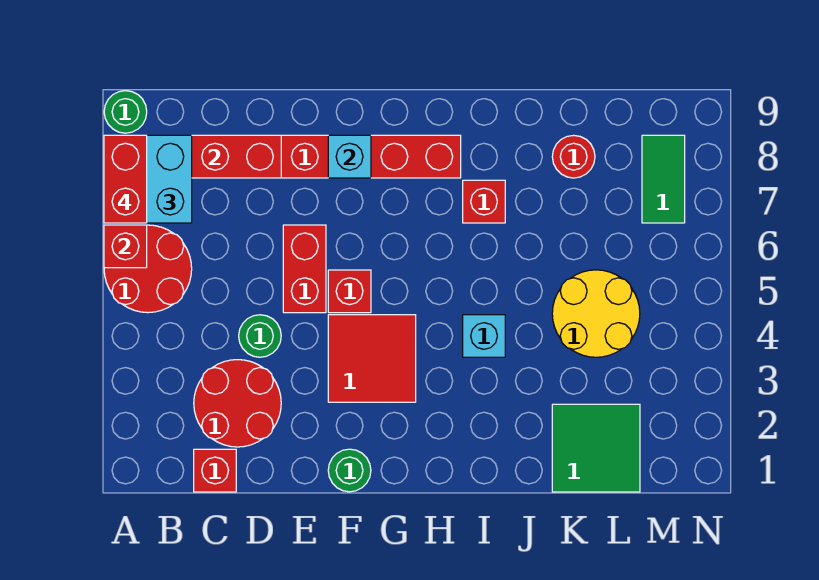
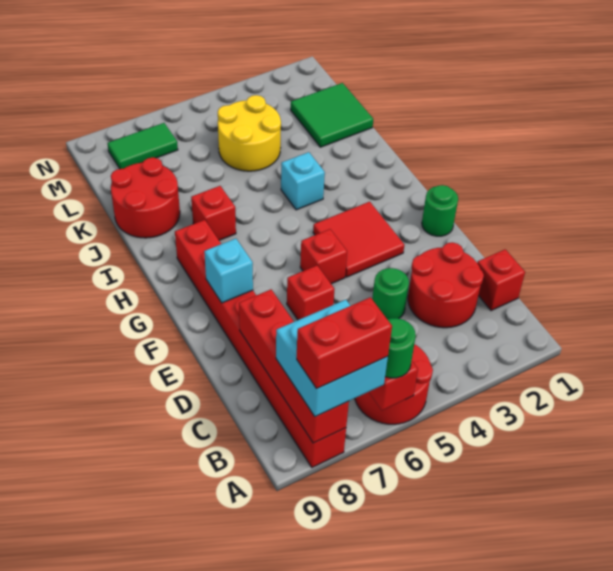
green 1x1 round brick [104,91,147,133] -> green 1x1 round brick moved to [385,318,416,378]
red 1x2 brick [283,225,326,313] -> red 1x1 brick [287,266,335,320]
red 1x1 round brick [552,135,595,178] -> red 2x2 round brick [111,158,180,238]

